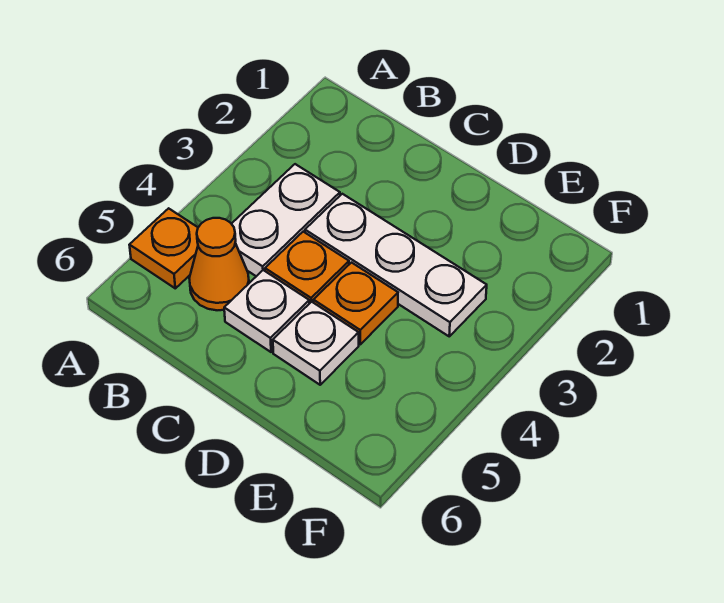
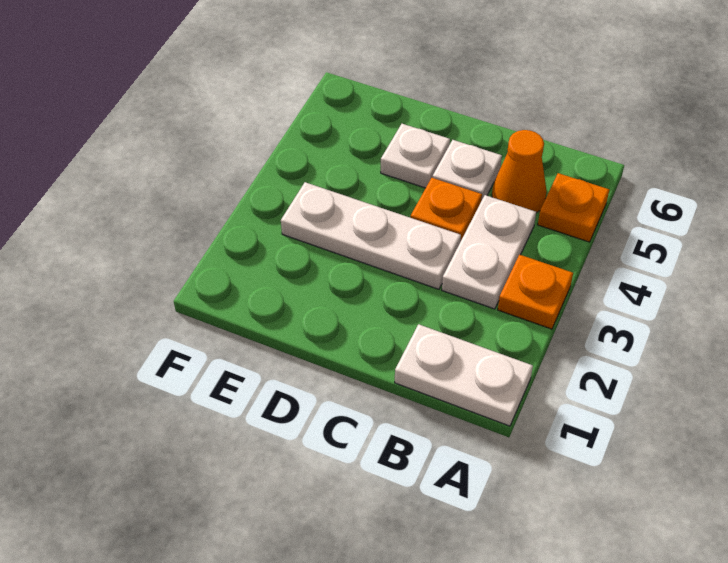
none -> white 1x2 plate [395,324,533,426]
orange 1x1 plate [314,263,398,344] -> orange 1x1 plate moved to [498,255,573,329]

